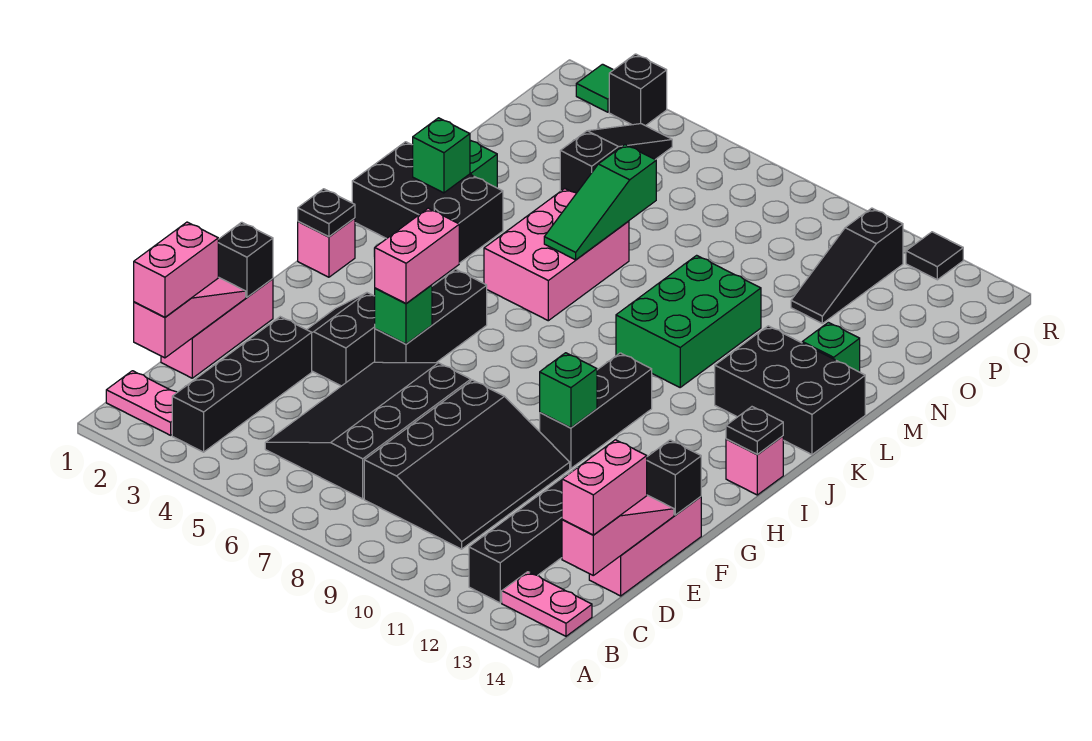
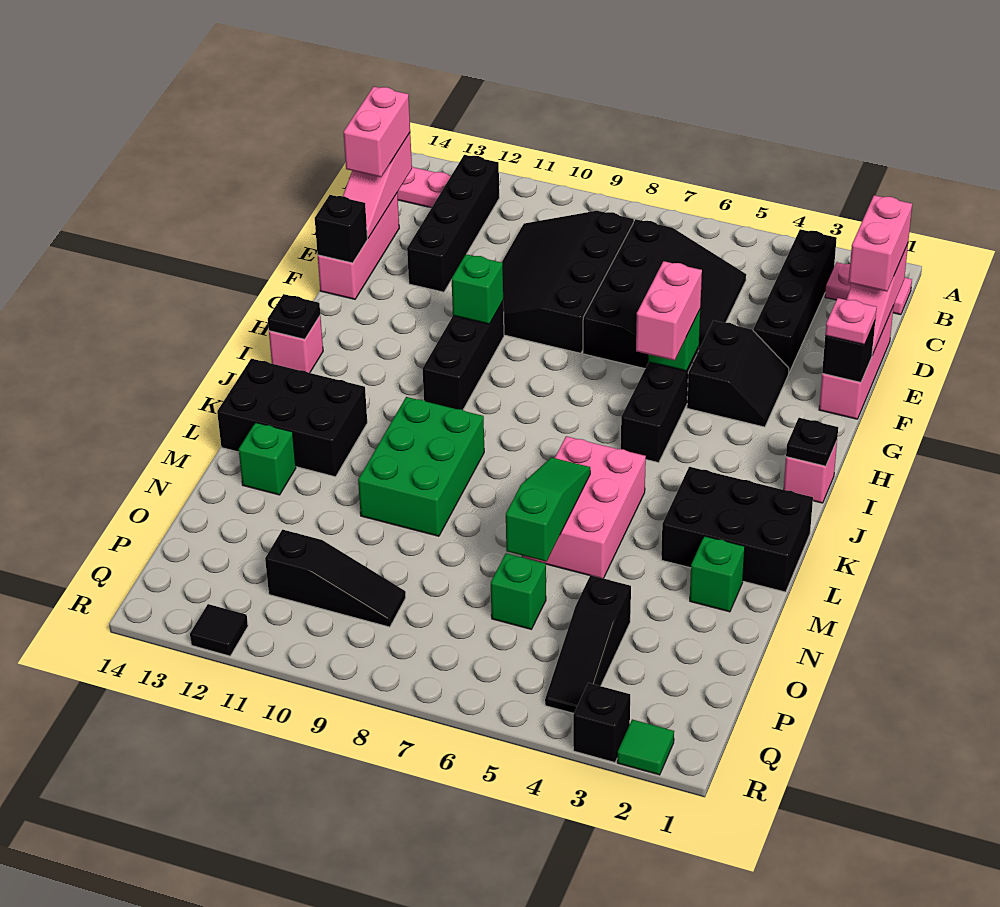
none -> pink 1x1 plate [825,298,877,345]
green 1x1 brick [413,118,470,193] -> green 1x1 brick moved to [491,553,546,629]
black 1x3 slope [791,208,903,323] -> black 1x3 slope turned to [265,530,406,627]

